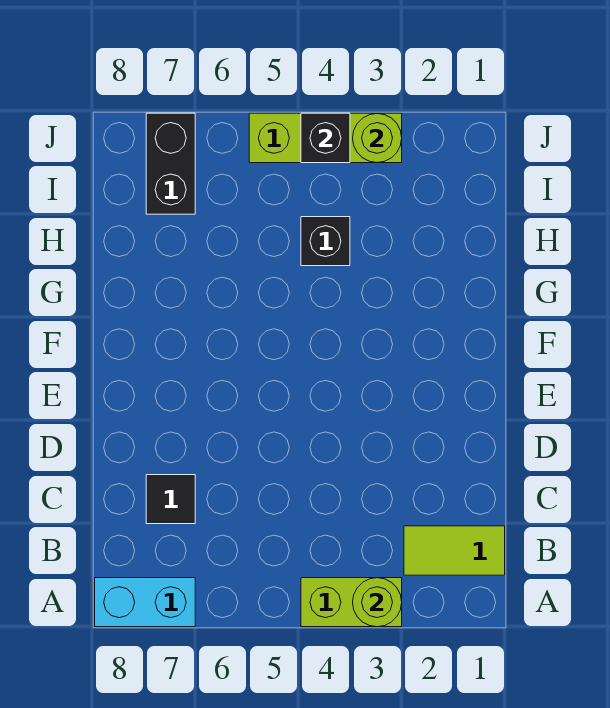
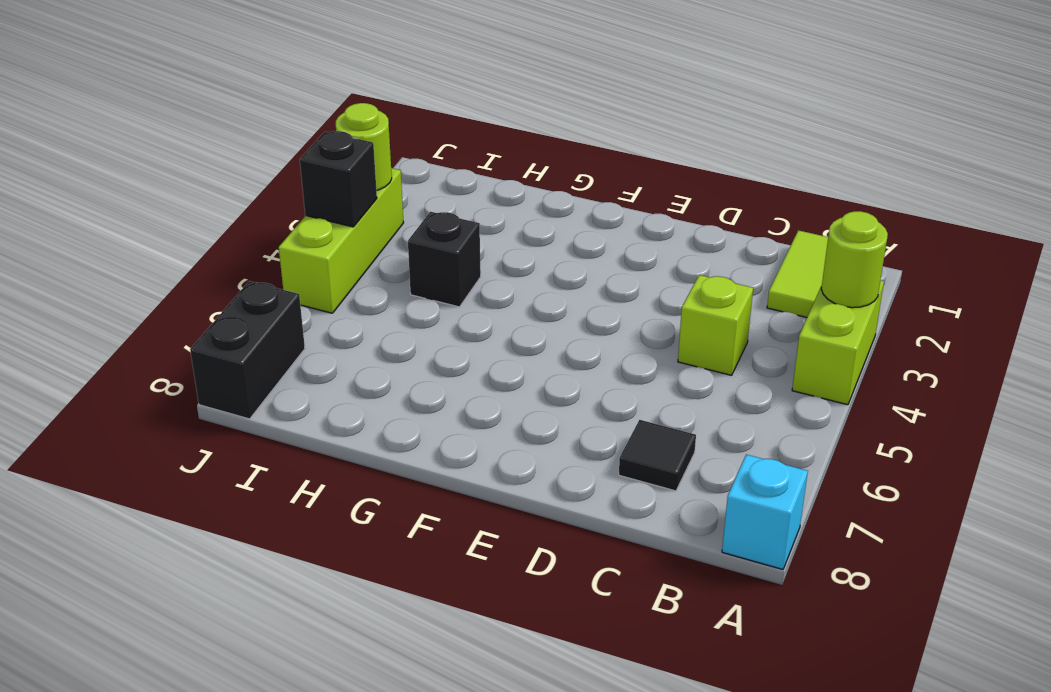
cyan 1x2 brick [95,578,195,627] -> cyan 1x1 brick [722,454,808,570]
none -> lime 1x1 brick [678,275,753,375]
black 1x2 brick [146,113,195,214] -> black 1x2 brick turned to [190,281,305,419]

